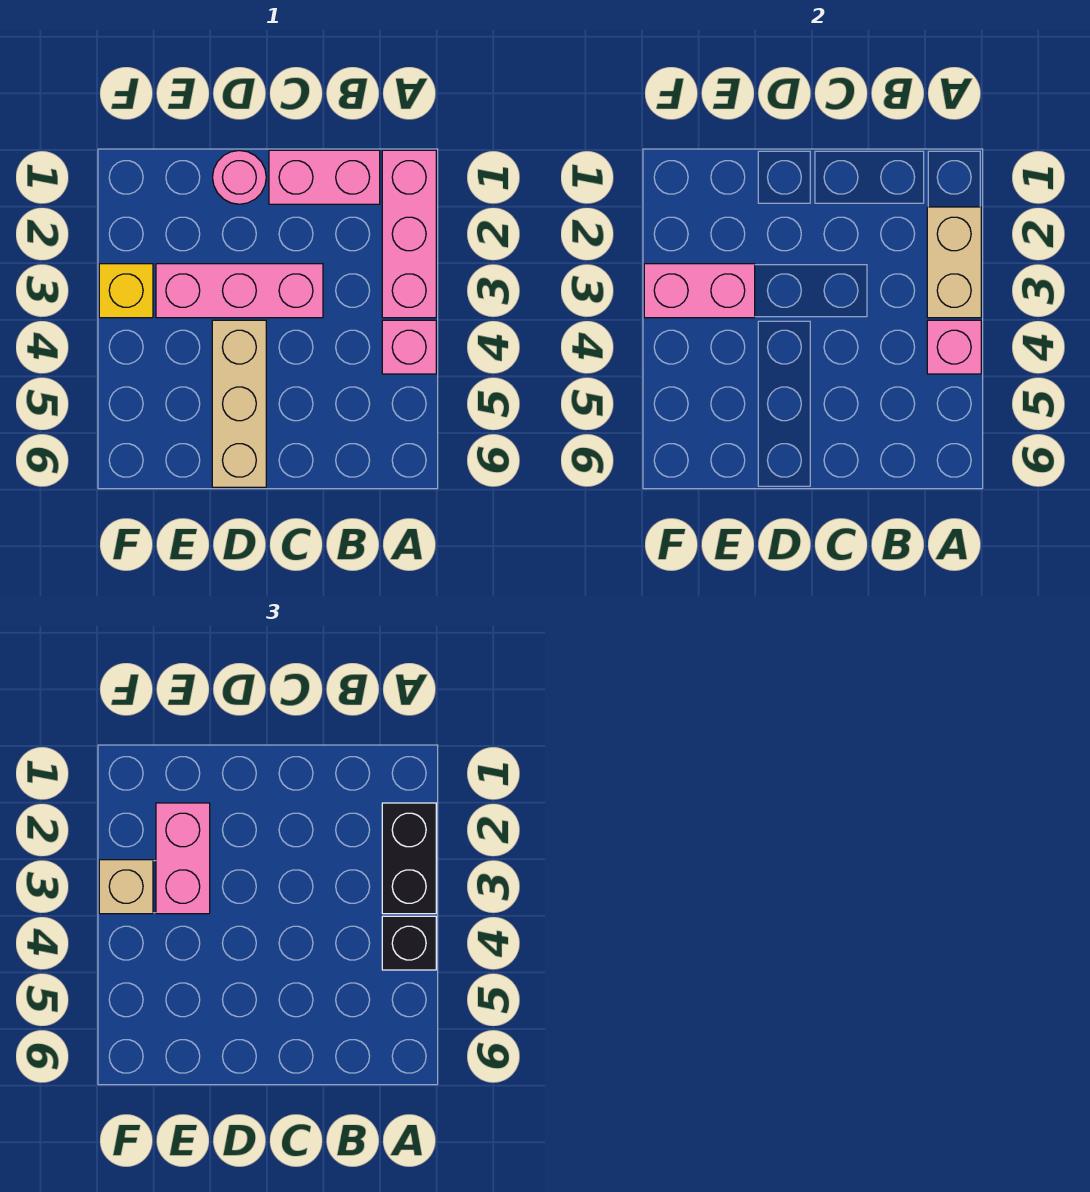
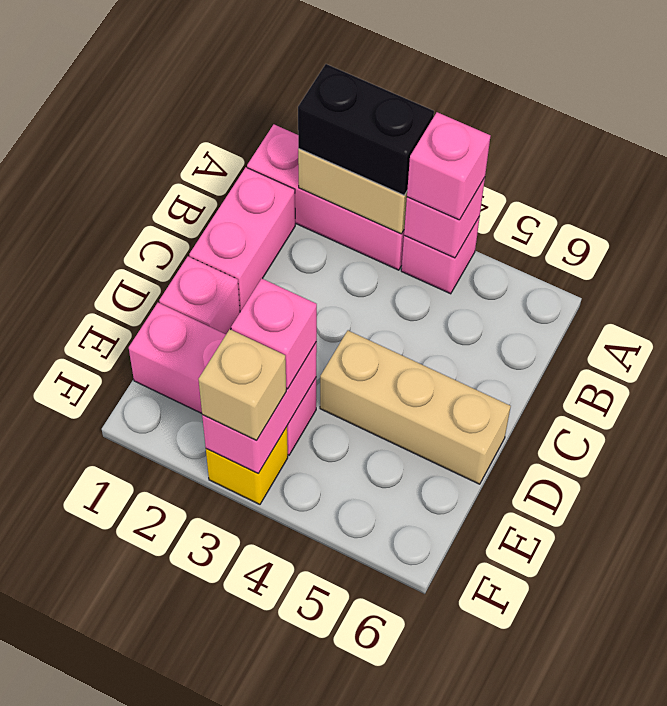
black 1x1 brick [382,916,436,970] -> pink 1x1 brick [407,112,490,220]
pink 1x3 brick [156,264,323,318] -> pink 1x3 brick turned to [129,303,316,455]
pink 1x1 round brick [213,150,266,204] -> pink 1x1 brick [159,256,240,334]
pink 1x2 brick [156,803,210,914] -> pink 1x1 brick [231,278,317,389]

